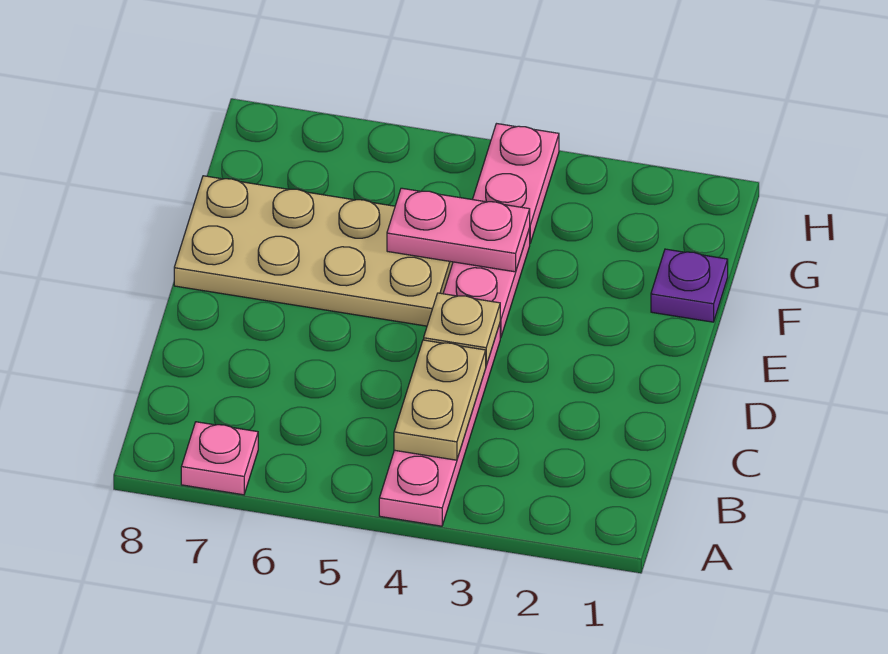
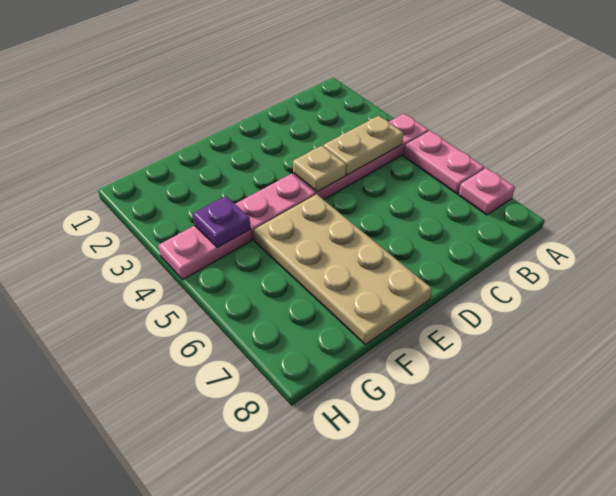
purple 1x1 plate [651,249,728,322] -> purple 1x1 plate moved to [193,196,250,248]
pink 1x2 plate [387,188,530,272] -> pink 1x2 plate moved to [403,131,485,194]

